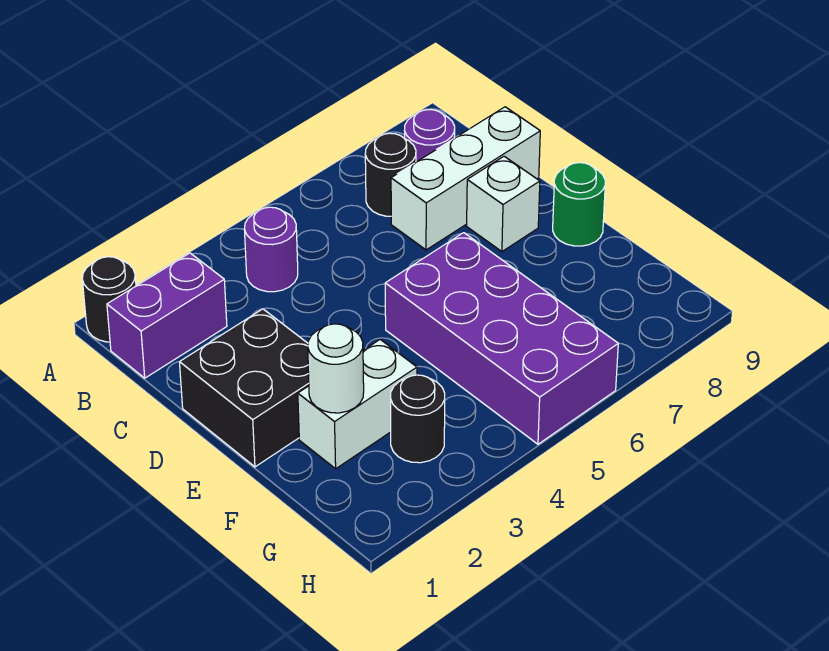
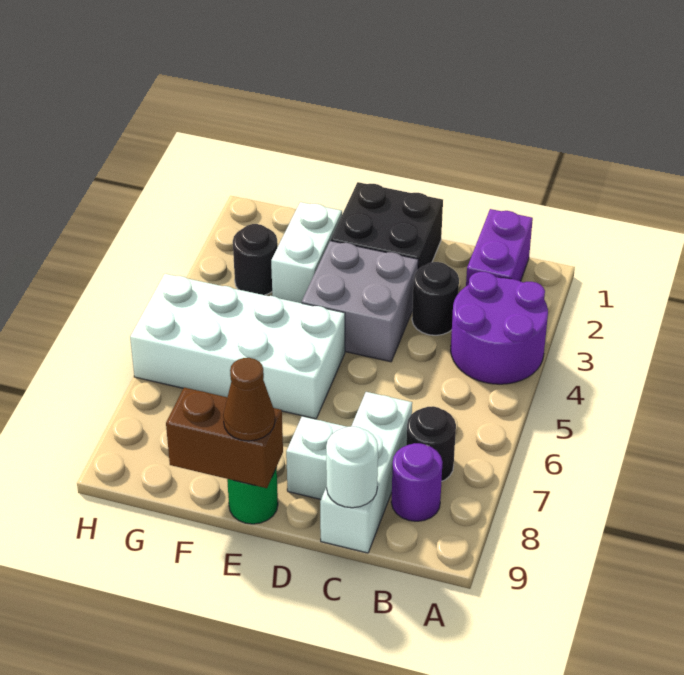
black 1x1 round brick [82,257,136,342] -> black 1x1 round brick moved to [412,262,459,335]
purple 1x1 round brick [244,207,298,292] -> purple 2x2 round brick [451,272,548,384]
none -> grey 2x2 brick [302,241,418,362]
purple 2x4 brick [385,233,618,444] -> white 2x4 brick [130,274,345,419]
none -> brown 1x2 brick [166,388,283,488]
none -> brown 1x1 cone [223,358,275,441]
white 1x1 round brick [308,324,364,413] -> white 1x1 round brick moved to [326,426,378,508]

